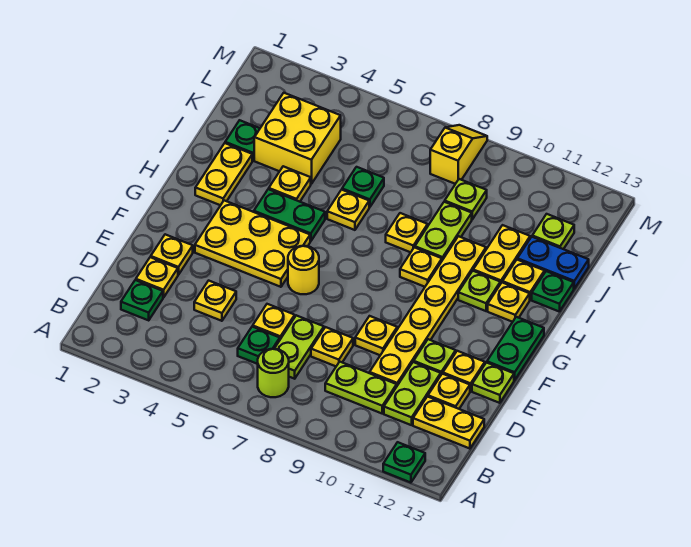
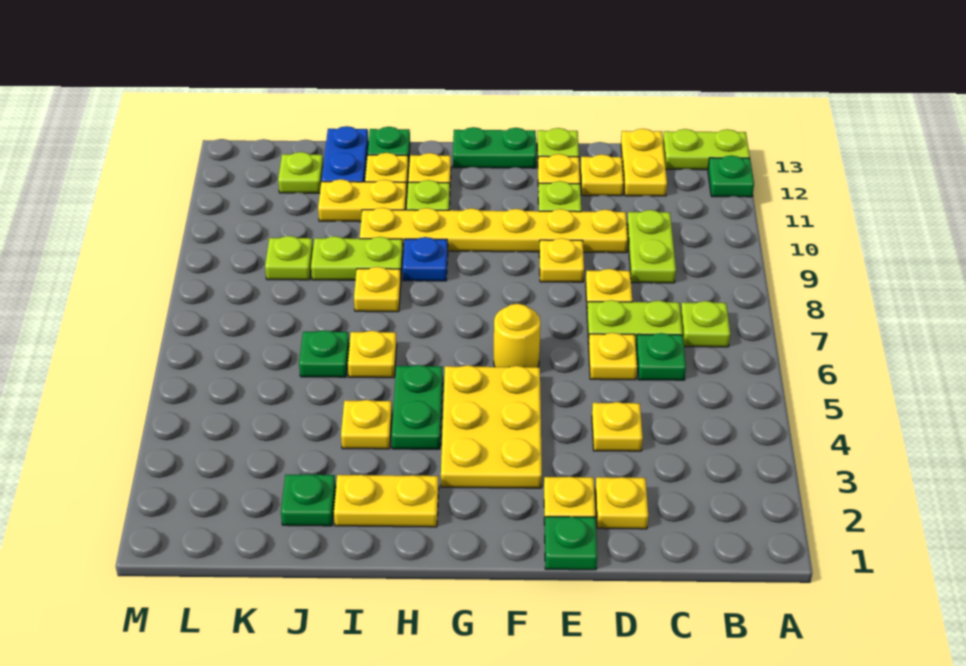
lime 1x1 round brick [258,349,289,397] -> lime 1x1 plate [681,301,730,347]
green 1x1 plate [121,280,163,320] -> green 1x1 plate moved to [545,517,597,570]
lime 1x2 plate [384,362,441,425] -> lime 1x2 plate moved to [663,129,750,170]
yellow 1x1 plate [400,247,442,287] -> blue 1x1 plate [403,237,448,281]
yellow 2x2 brick [254,93,341,184] -> none
yellow 1x2 slope [430,125,487,184] -> none

